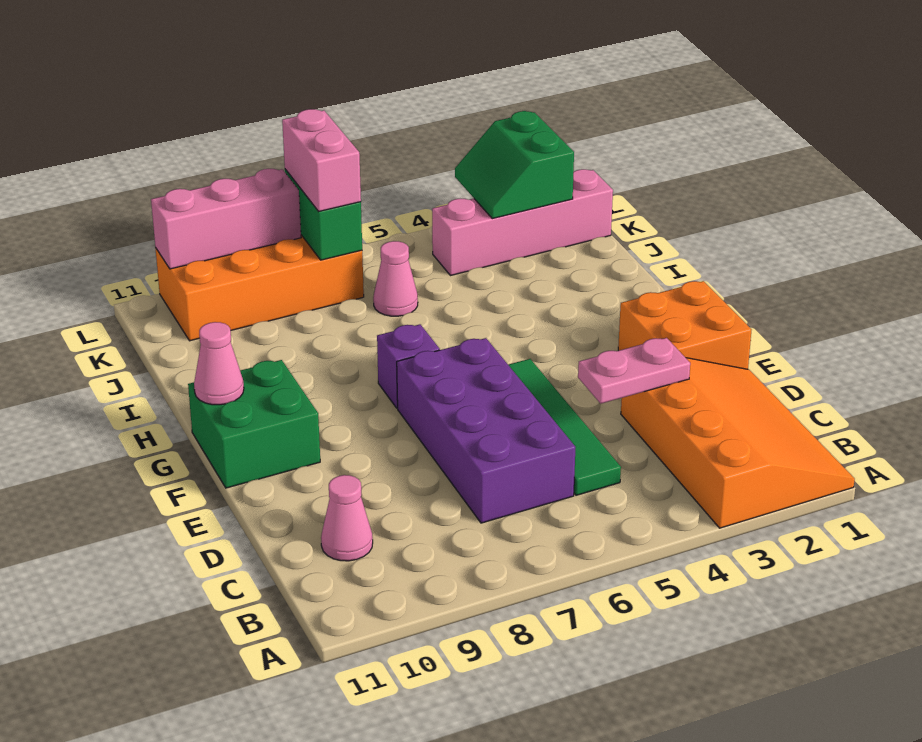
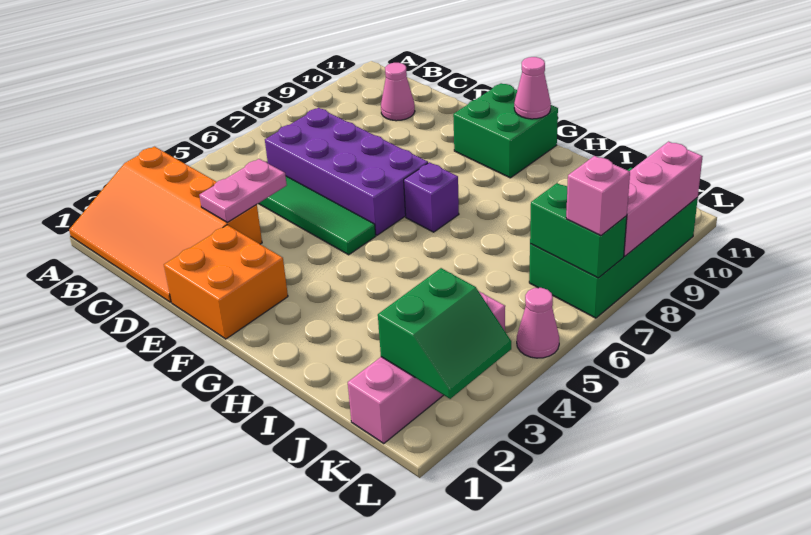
pink 1x1 cone [373,241,418,316] -> pink 1x1 cone moved to [517,288,559,358]
green 2x2 slope [455,111,574,219] -> green 2x2 slope turned to [378,268,511,399]
orange 2x4 brick [155,235,364,341] -> green 2x4 brick [529,168,698,318]
pink 1x2 brick [282,109,361,211] -> pink 1x1 brick [566,156,630,236]

